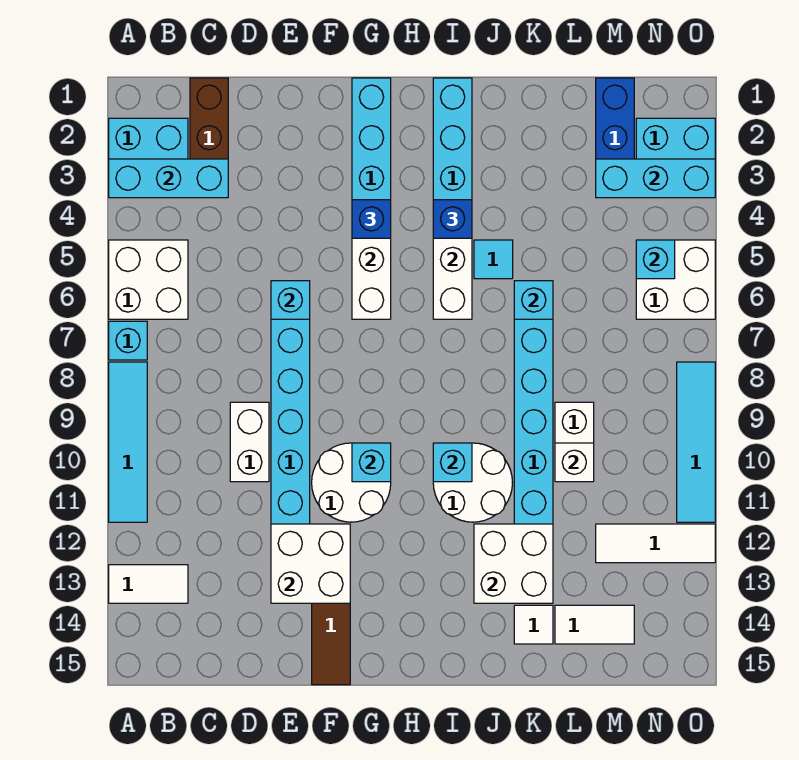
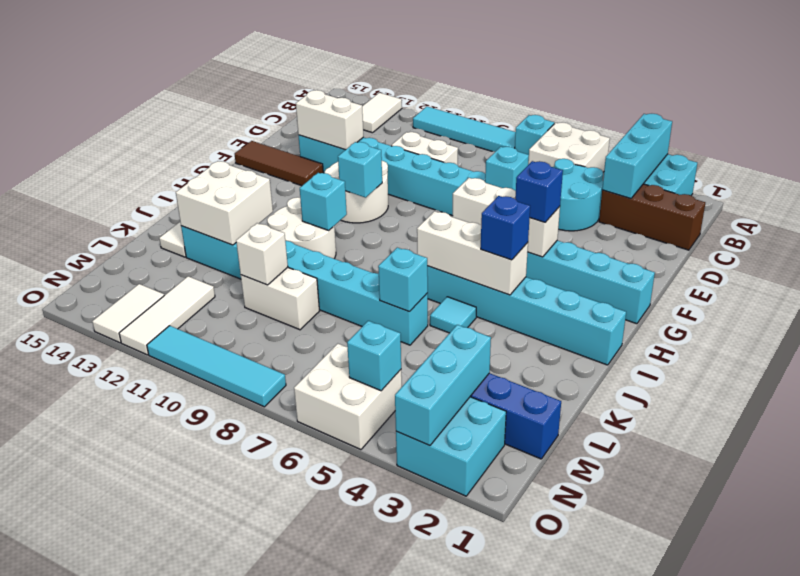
none -> cyan 2x2 round brick [553,159,603,231]
white 2x2 brick [271,524,350,603] -> white 1x2 brick [296,90,363,150]
white 1x2 tile [555,605,634,644] -> white 1x2 tile moved to [92,284,164,343]

